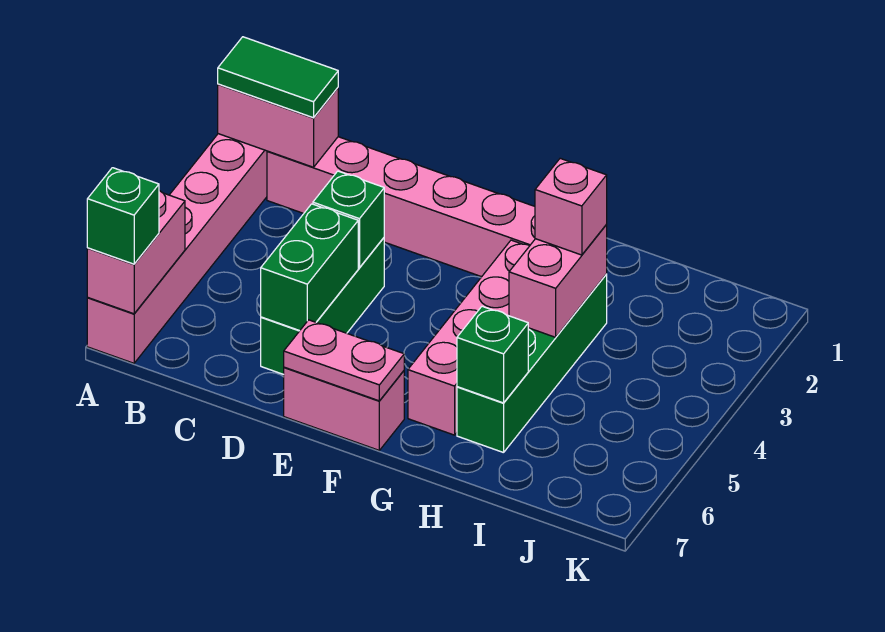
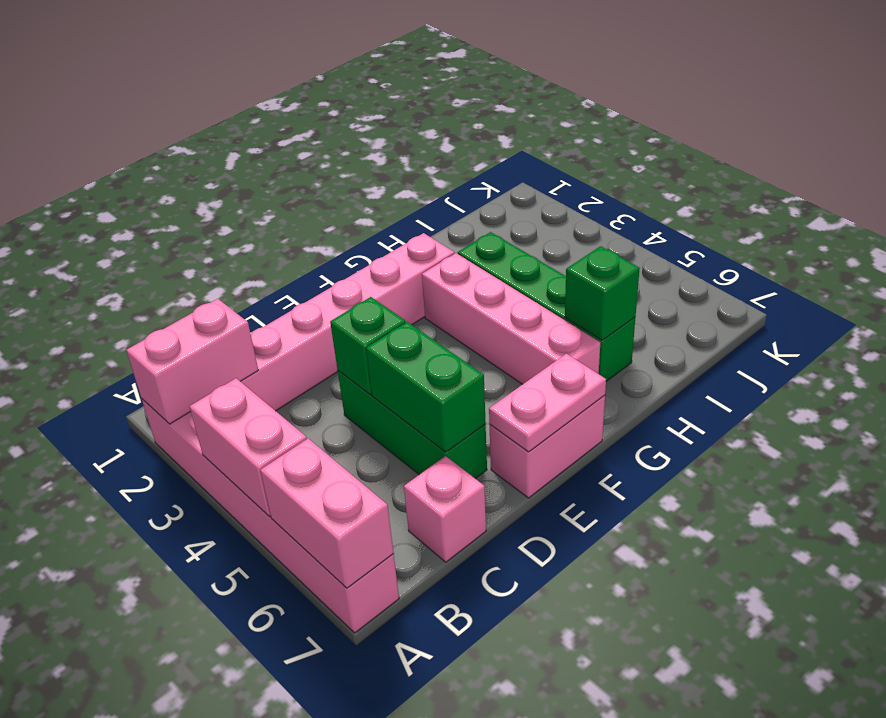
green 1x2 tile [218,37,338,118] -> none
green 1x1 brick [87,168,159,264] -> none
pink 1x2 brick [509,225,607,337] -> pink 1x2 brick moved to [189,378,307,517]
pink 1x1 brick [535,158,607,255] -> pink 1x1 brick moved to [404,456,486,562]

